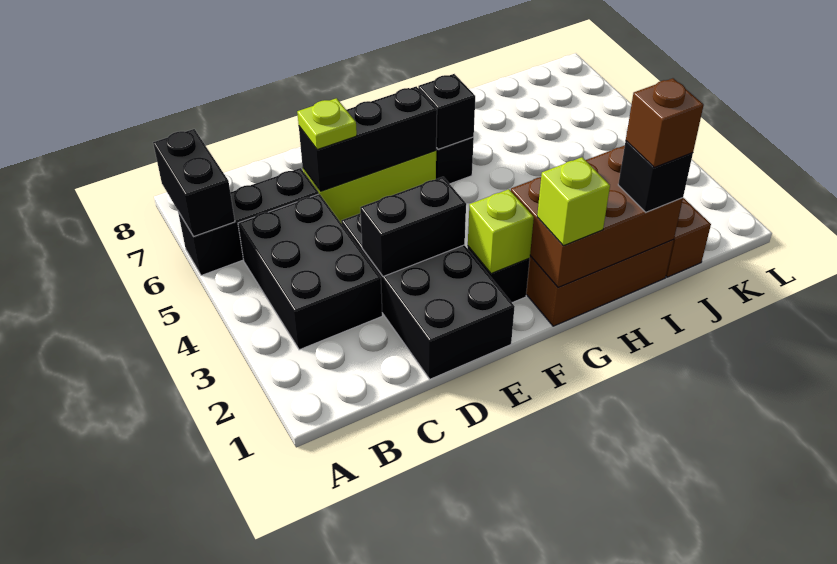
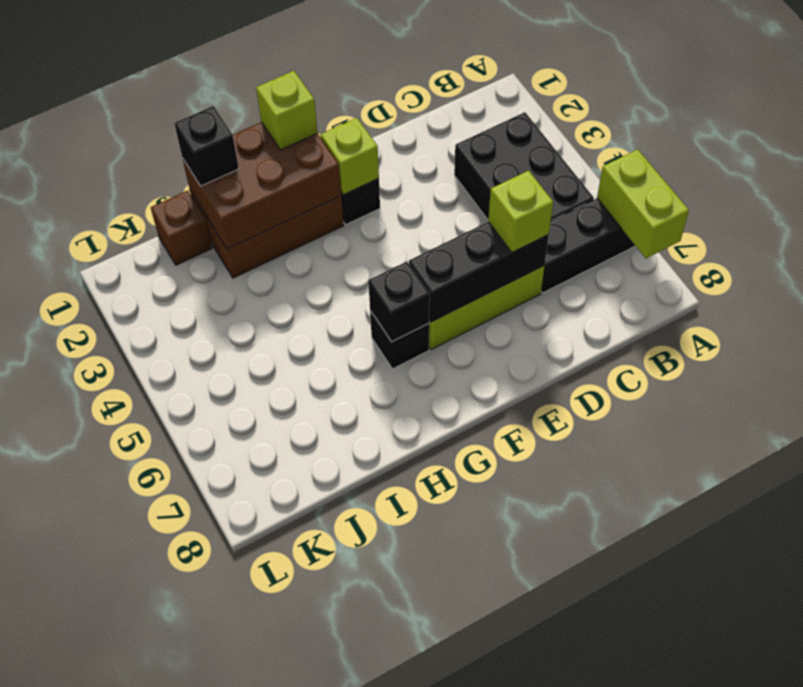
black 1x2 brick [153,129,235,237] -> lime 1x2 brick [597,149,689,258]
black 2x4 brick [341,214,515,379] -> none
black 1x2 brick [360,177,466,277] -> none
lime 1x1 plate [297,98,357,150] -> lime 1x1 brick [488,170,553,252]
brown 1x1 brick [626,78,704,168] -> none

